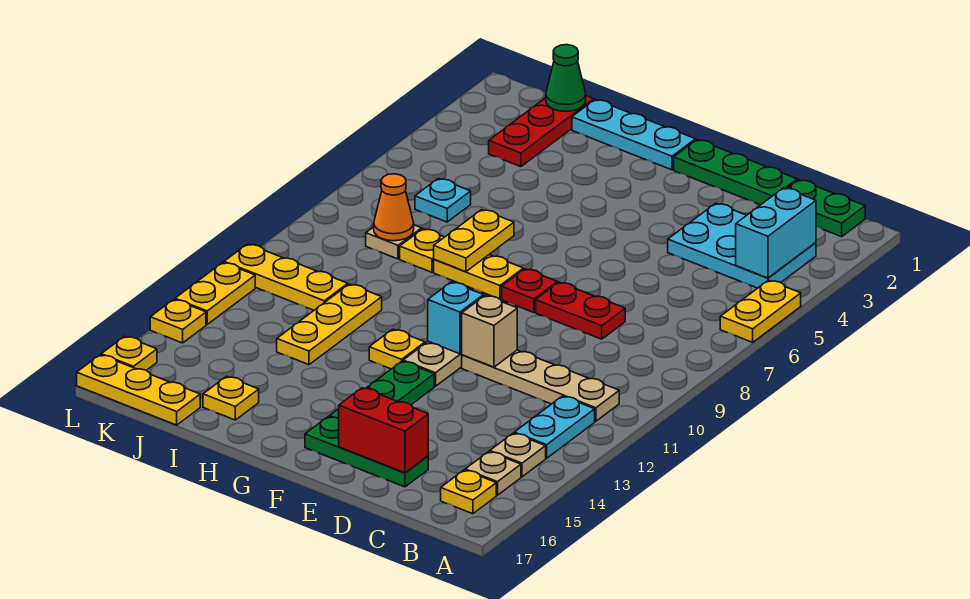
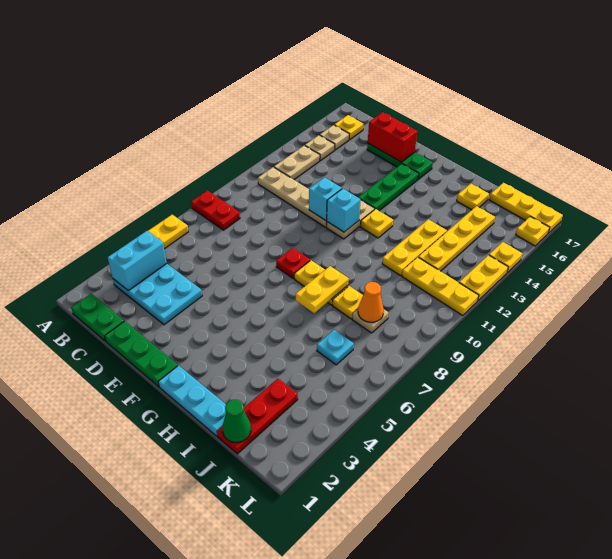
cyan 1x2 plate [514,396,595,458] -> tan 1x2 plate [274,145,320,180]
red 1x2 plate [536,282,625,339] -> red 1x2 plate moved to [191,191,240,230]
tan 1x1 brick [462,295,517,367] -> cyan 1x1 brick [309,177,342,220]
none -> yellow 1x4 plate [418,206,495,271]

